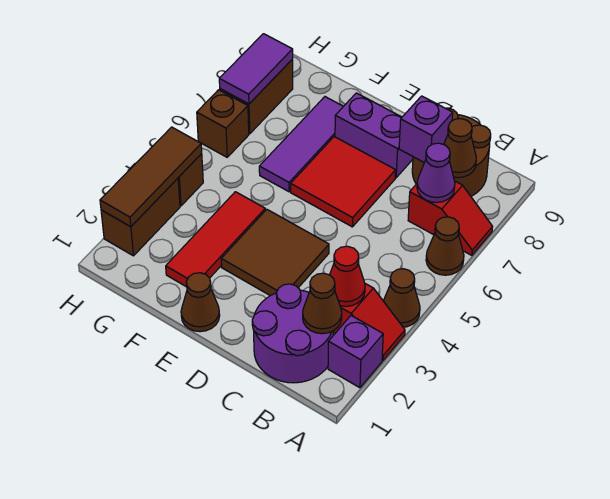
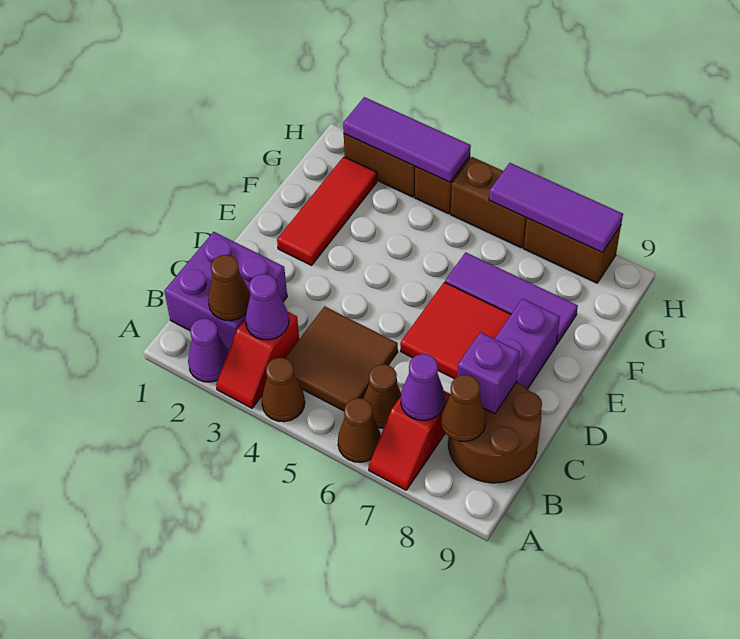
purple 1x1 brick [328,316,383,388] -> purple 1x1 cone [188,319,228,382]
purple 2x2 round brick [252,284,333,383] -> purple 2x2 brick [164,232,287,351]
red 1x1 cone [330,246,365,306] -> purple 1x1 cone [245,274,289,340]
brown 2x2 tile [221,209,329,296] -> brown 2x2 tile moved to [285,306,398,411]
brown 1x1 cone [181,273,220,332] -> brown 1x1 cone moved to [364,365,401,428]
red 1x3 tile [166,192,265,287] -> red 1x3 tile turned to [277,157,377,265]
brown 1x3 tile [100,127,202,227] -> purple 1x3 tile [343,97,471,182]
brown 1x1 brick [197,90,249,157] -> brown 1x2 brick [451,157,527,248]
purple 1x2 tile [219,34,293,104] -> purple 1x3 tile [489,163,623,252]

